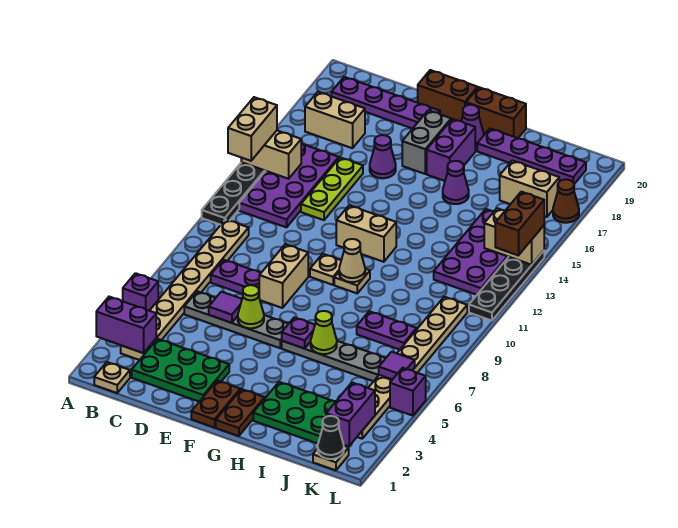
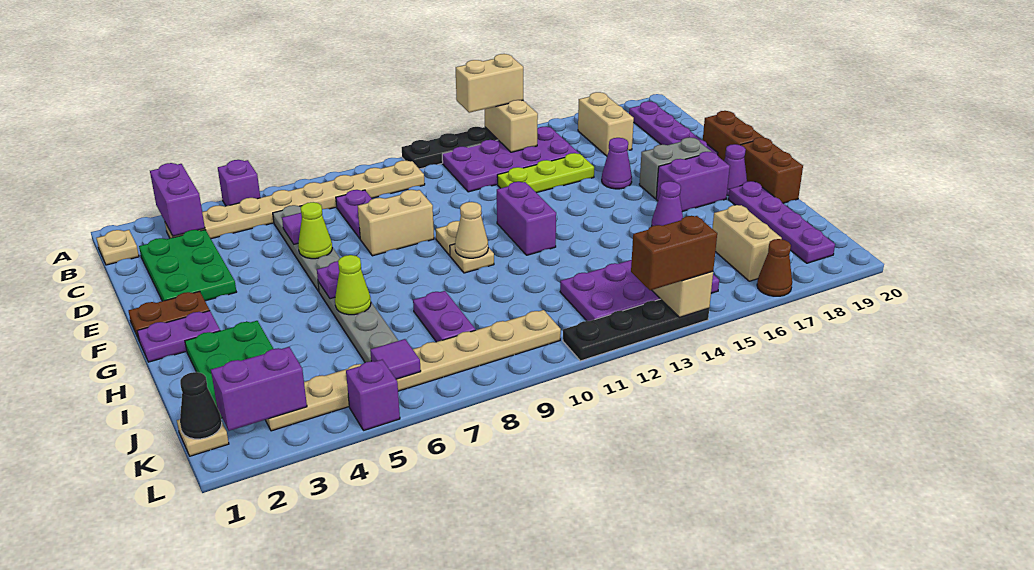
tan 1x2 brick [336,205,396,262] -> purple 1x2 brick [497,182,556,255]
brown 1x2 plate [216,389,265,436] -> purple 1x2 plate [137,311,220,362]

